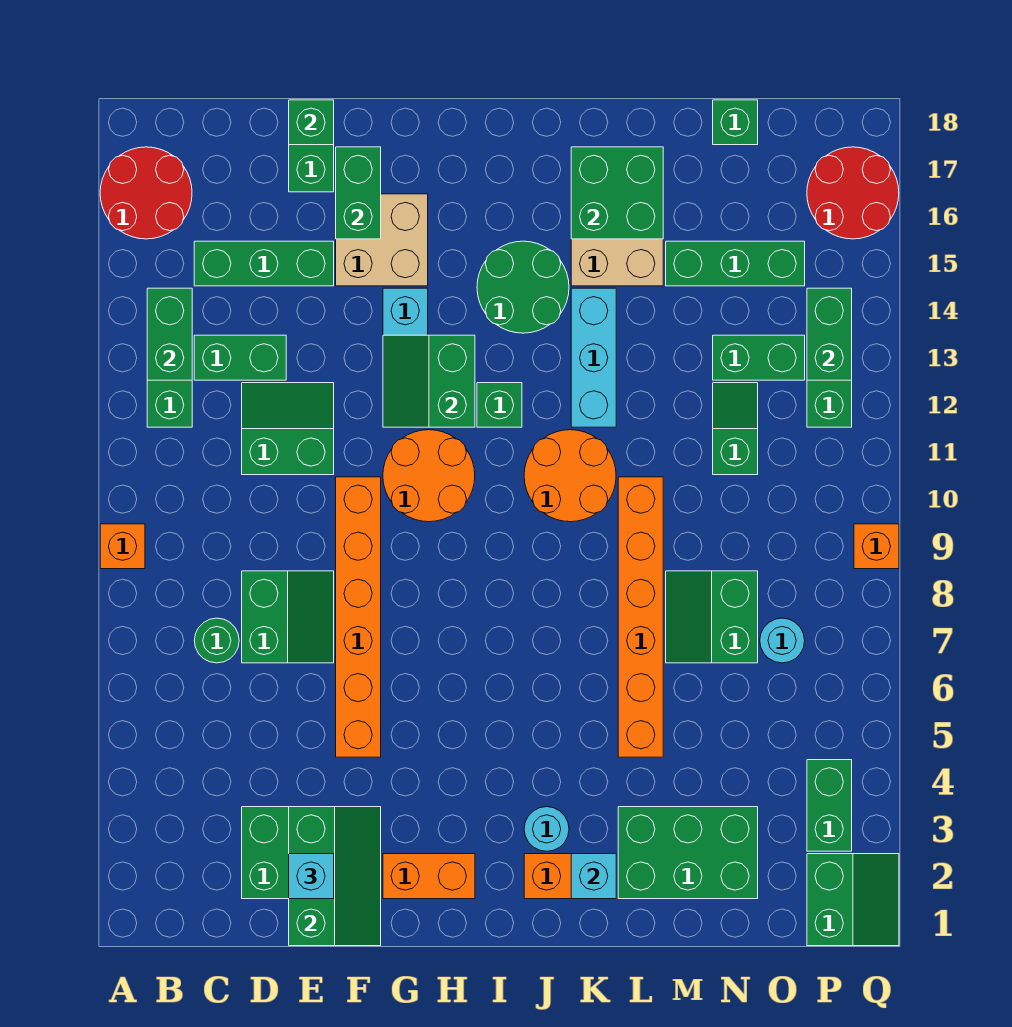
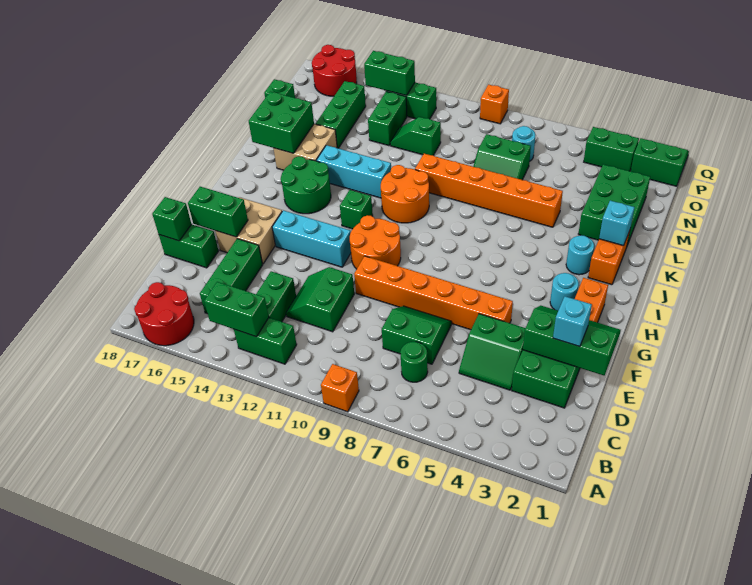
green 2x2 slope [383,335,475,427] -> green 2x2 slope moved to [459,314,525,390]
none -> cyan 1x1 round brick [550,273,579,311]

